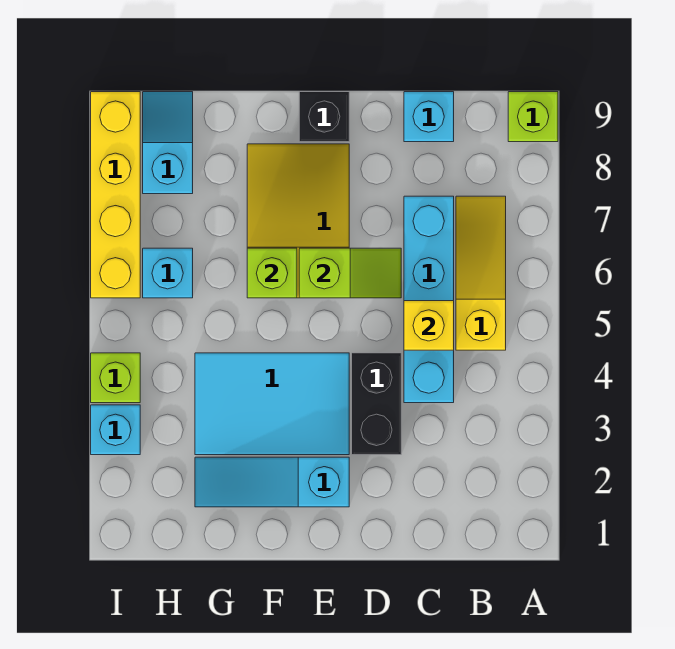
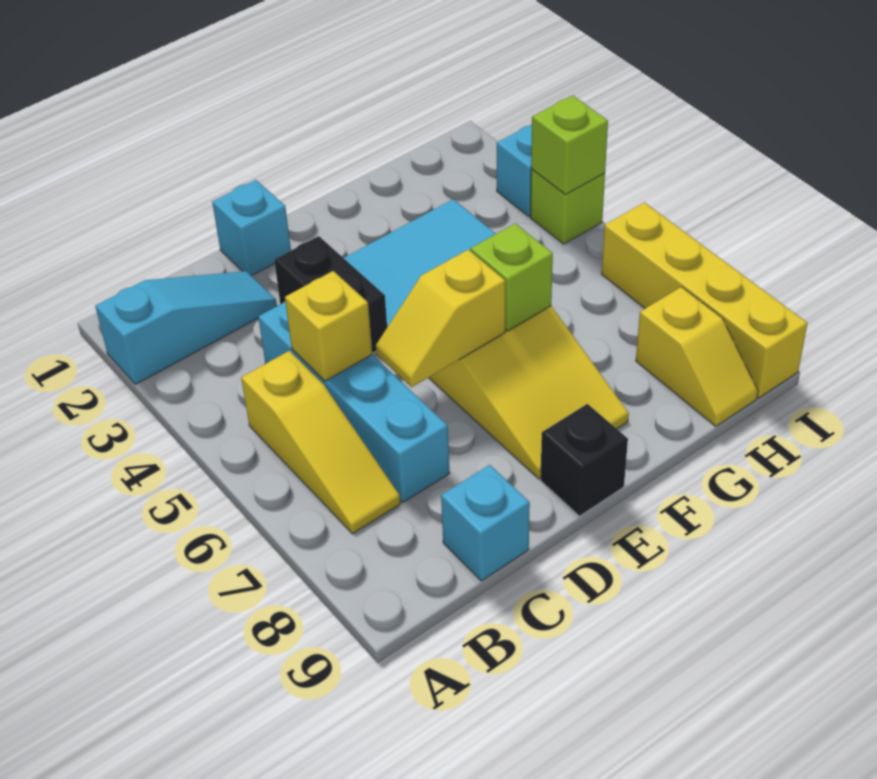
lime 1x1 brick [508,92,558,142] -> lime 1x1 brick moved to [531,95,608,194]
lime 1x2 slope [299,248,401,298] -> yellow 1x2 slope [376,250,505,387]
cyan 1x3 slope [195,457,349,507] -> cyan 1x3 slope moved to [95,271,277,384]
cyan 1x1 brick [143,248,193,298] -> cyan 1x1 brick moved to [212,180,291,276]
cyan 1x2 slope [143,92,193,194] -> yellow 1x2 slope [636,287,758,426]

